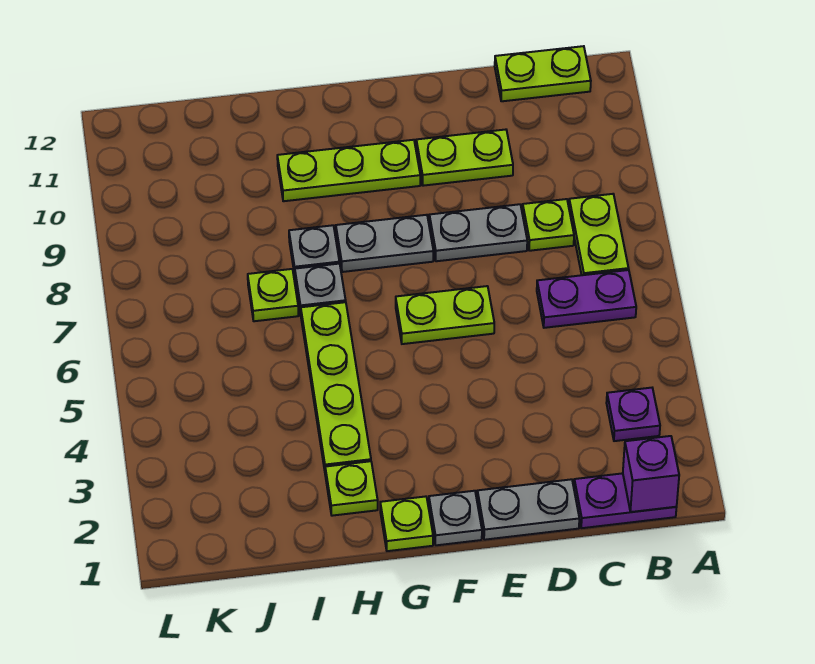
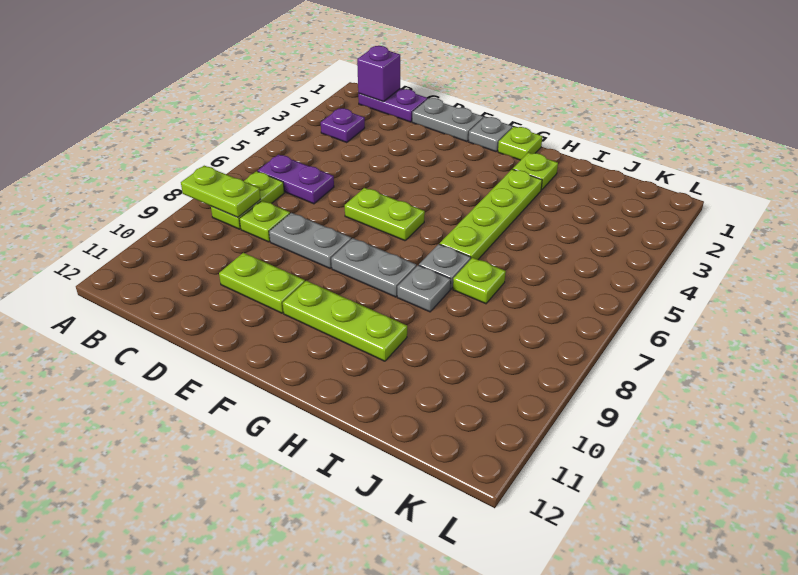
lime 1x2 plate [495,46,591,101] -> lime 1x2 plate moved to [181,166,261,217]

